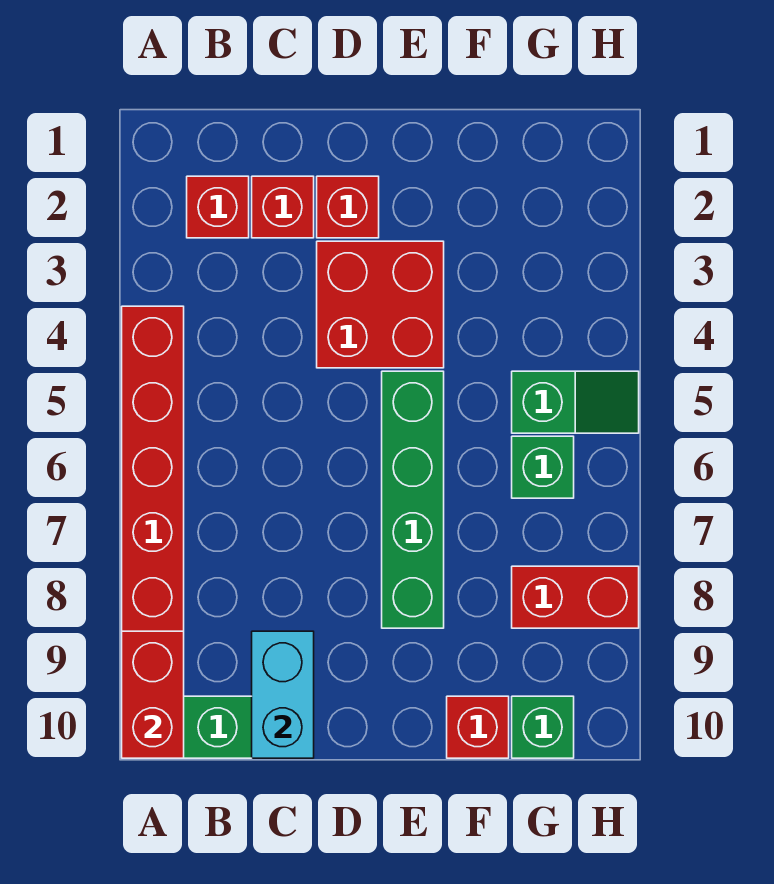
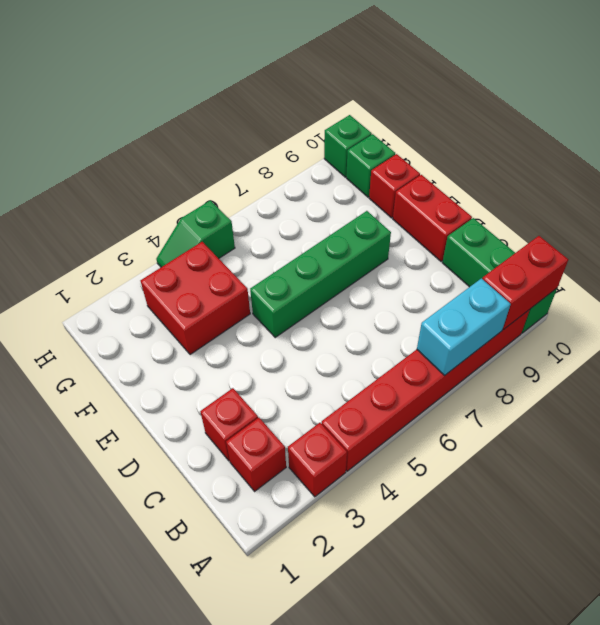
cyan 1x2 brick [252,631,314,758] -> cyan 1x2 brick moved to [417,278,511,375]
red 1x1 brick [317,176,379,238] -> red 1x1 brick moved to [288,423,347,497]
red 2x2 brick [317,241,444,368] -> red 2x2 brick moved to [140,242,250,355]
green 1x2 slope [512,371,639,433] -> green 1x2 slope turned to [156,200,235,267]
green 1x1 brick [512,436,574,498] -> green 1x1 brick moved to [324,115,372,177]
red 1x2 brick [512,566,639,628] -> red 1x2 brick moved to [393,175,472,261]

